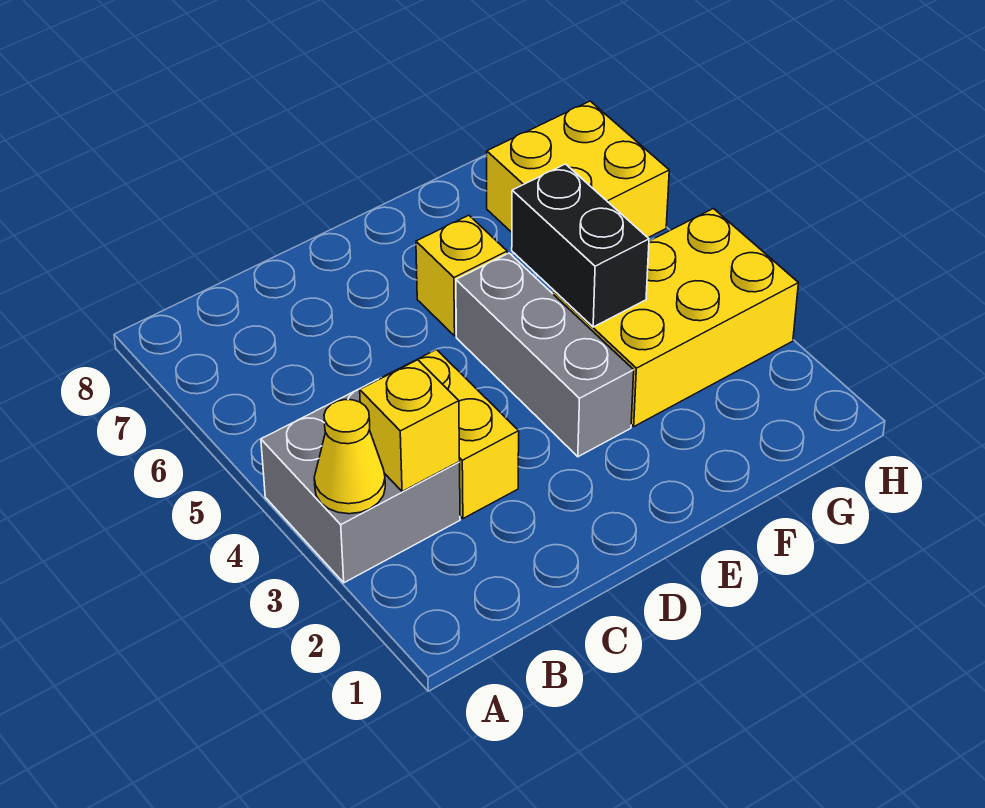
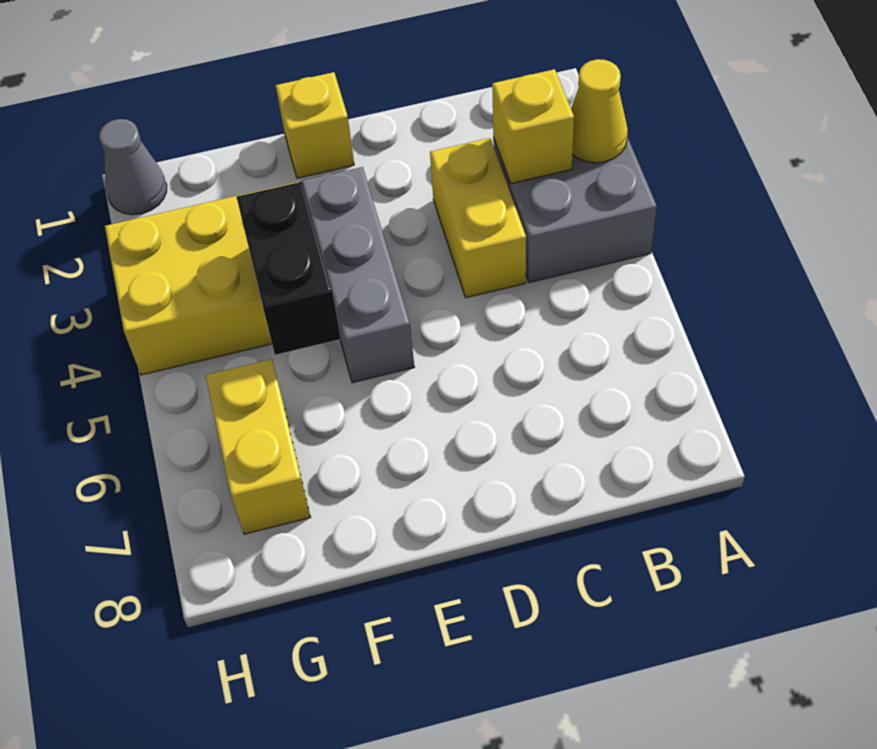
yellow 1x1 brick [416,215,507,336] -> yellow 1x1 brick moved to [276,72,354,178]
yellow 2x2 brick [487,101,669,238] -> yellow 1x2 brick [206,359,311,534]
none -> grey 1x1 cone [99,119,167,215]

